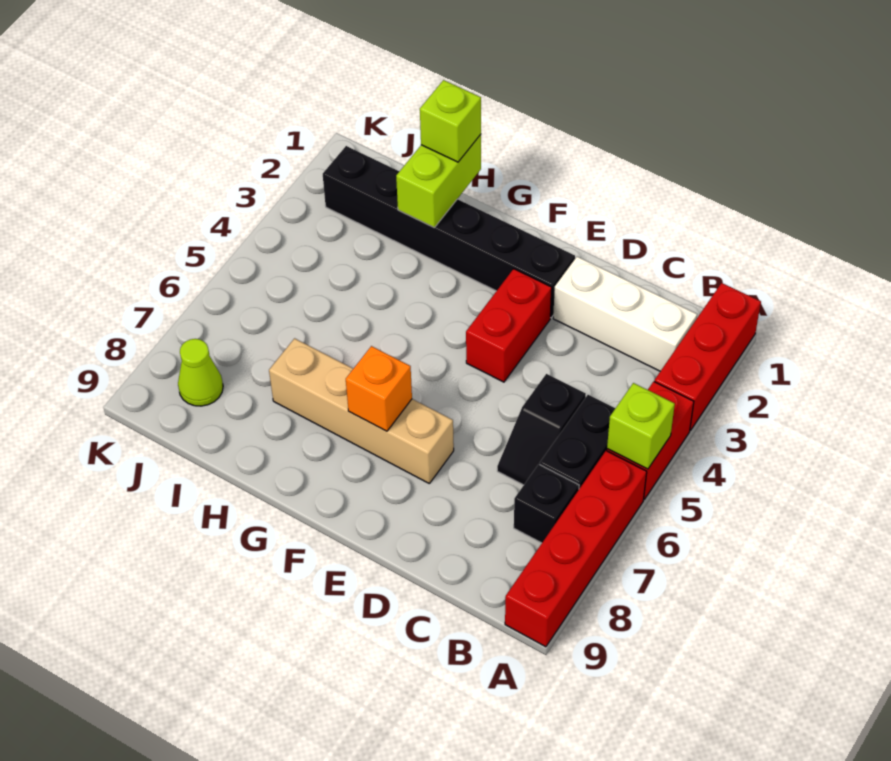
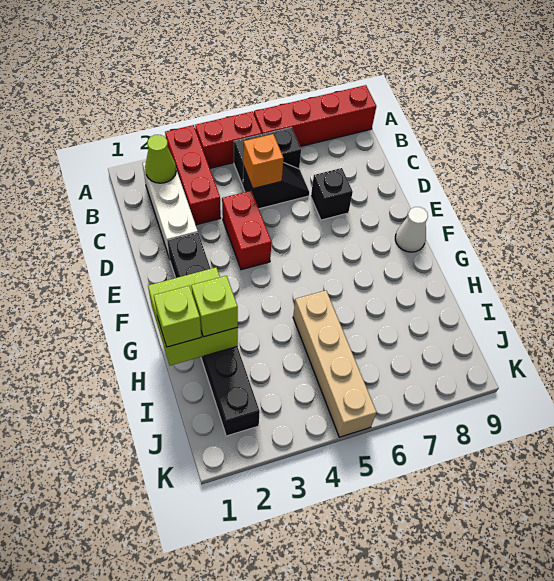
red 1x3 brick [654,283,761,431] -> red 1x3 brick turned to [165,125,221,225]
lime 1x1 brick [607,383,675,469] -> lime 1x1 brick moved to [191,276,238,337]
black 1x1 brick [514,464,579,543] -> black 1x1 brick moved to [311,168,353,220]
red 1x2 brick [466,269,552,382] -> red 1x2 brick turned to [222,191,271,270]
tan 1x4 brick [269,338,454,483] -> tan 1x4 brick moved to [293,290,377,437]
orange 1x1 brick [346,346,412,431] -> orange 1x1 brick moved to [243,134,283,189]
none -> white 1x1 cone [395,207,428,252]
lime 1x2 brick [396,135,481,227] -> lime 2x2 brick [148,268,238,366]
lime 1x1 cone [178,339,223,406] -> lime 1x1 cone moved to [145,135,176,183]

